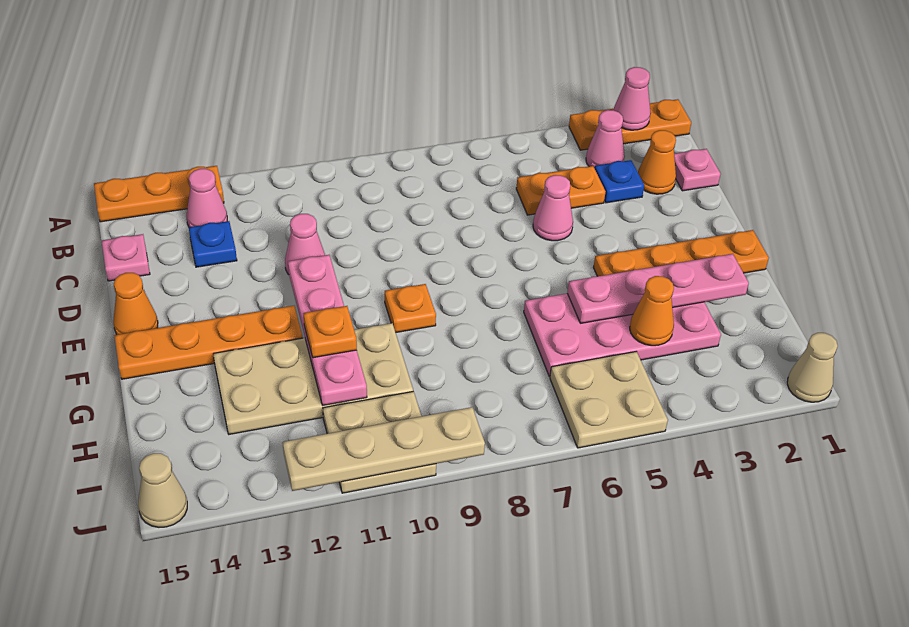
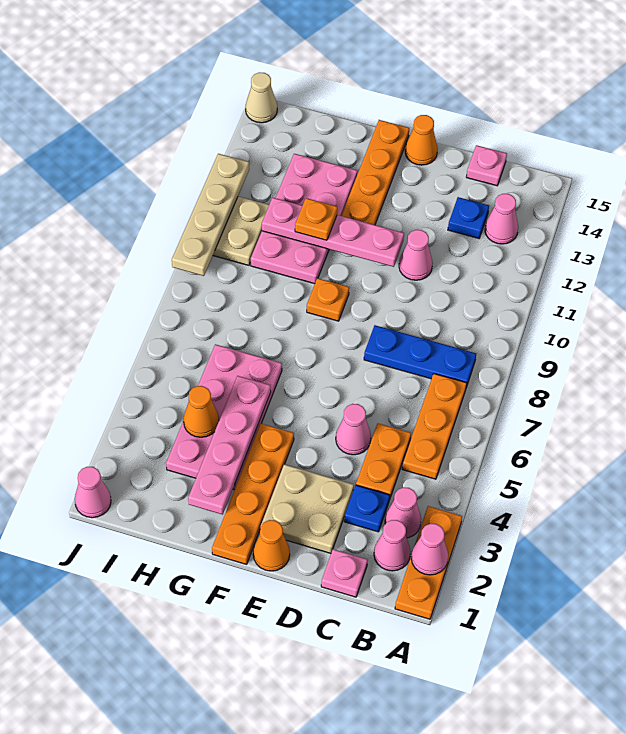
orange 1x3 plate [94,166,224,222] -> orange 1x3 plate moved to [402,374,467,479]
none -> pink 1x1 cone [374,520,411,571]
none -> blue 1x3 plate [364,325,476,387]
orange 1x1 cone [638,130,676,194] -> orange 1x1 cone moved to [253,520,290,571]
tan 2x4 plate [213,323,413,434] -> pink 2x4 plate [251,154,357,284]
tan 2x2 plate [550,351,668,448] -> tan 2x2 plate moved to [261,464,354,553]
tan 1x1 cone [787,333,838,402] -> pink 1x1 cone [75,467,111,518]

